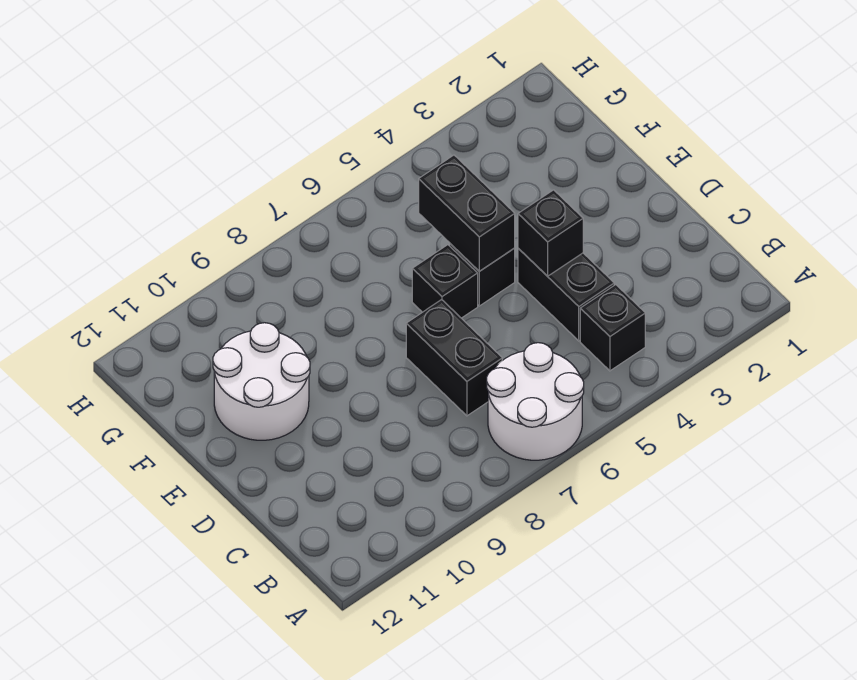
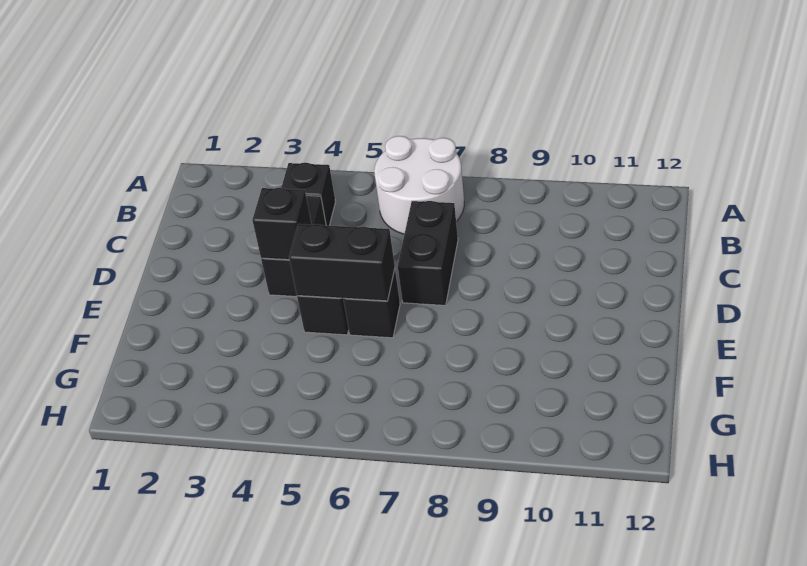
black 1x2 brick [419,155,515,271] -> black 1x2 brick turned to [289,224,395,301]
white 2x2 round brick [213,323,310,440] -> none

